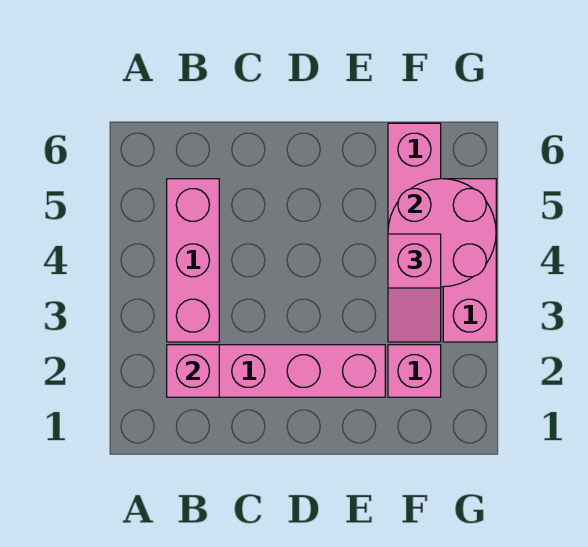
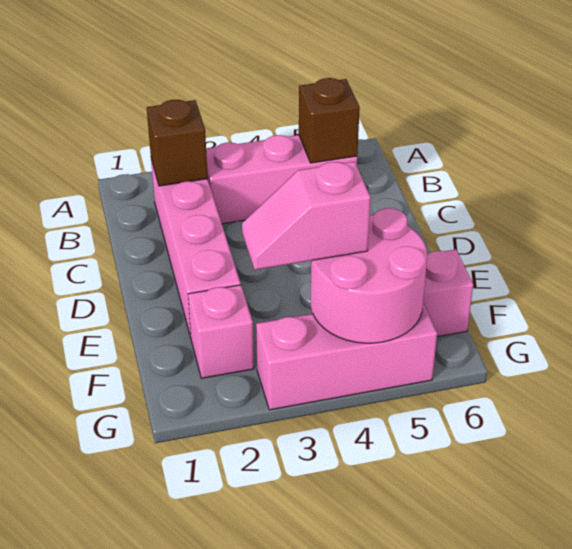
pink 1x1 brick [167,345,219,397] -> brown 1x1 brick [147,100,208,186]
none -> brown 1x1 brick [299,78,360,163]

